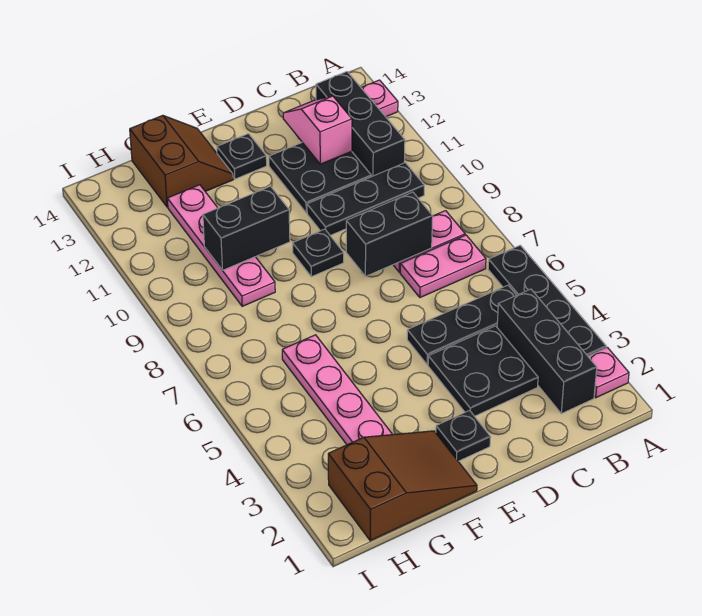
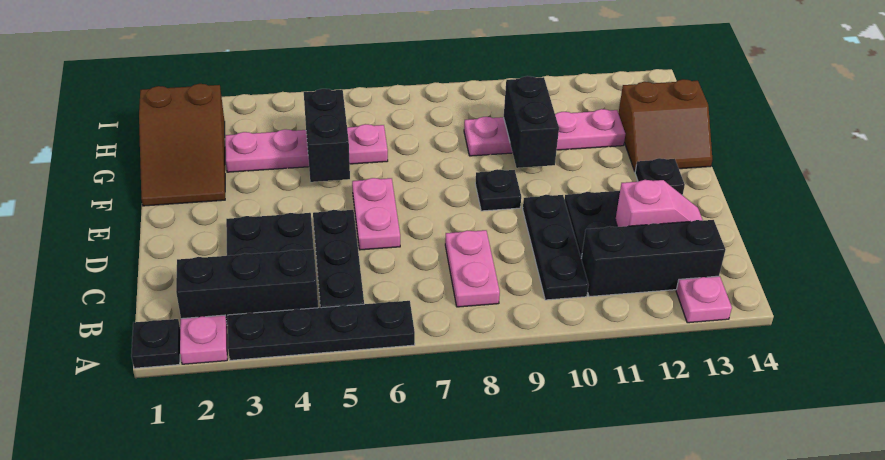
pink 1x2 plate [400,235,486,298] -> pink 1x2 plate moved to [352,178,400,250]
black 1x2 brick [346,192,433,276] -> black 1x2 brick moved to [304,89,350,182]
black 1x1 plate [436,411,491,461] -> black 1x1 plate moved to [131,319,180,368]

